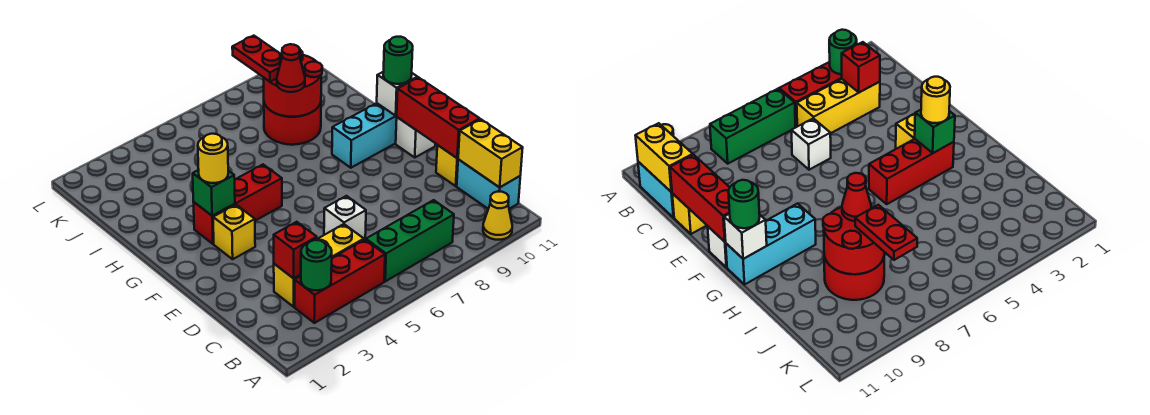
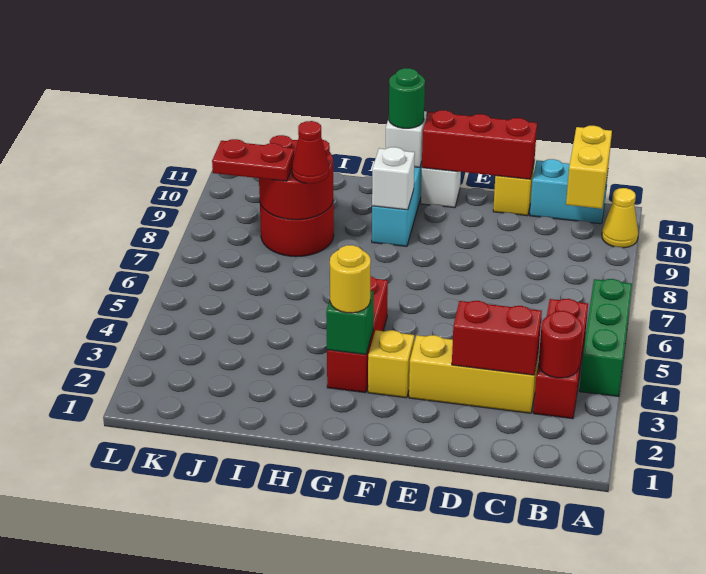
green 1x1 round brick [301,240,332,290] -> red 1x1 round brick [539,311,583,378]
green 1x3 brick [366,200,454,281] -> green 1x3 brick moved to [579,279,632,397]
yellow 1x2 brick [458,119,523,187] -> yellow 1x2 brick turned to [566,126,612,209]
yellow 1x3 brick [274,224,364,307] -> yellow 1x3 brick turned to [409,335,539,413]
red 1x1 brick [274,222,317,278] -> red 1x2 brick [452,301,542,375]
white 1x1 brick [324,196,366,239] -> white 1x1 brick moved to [372,147,415,210]

